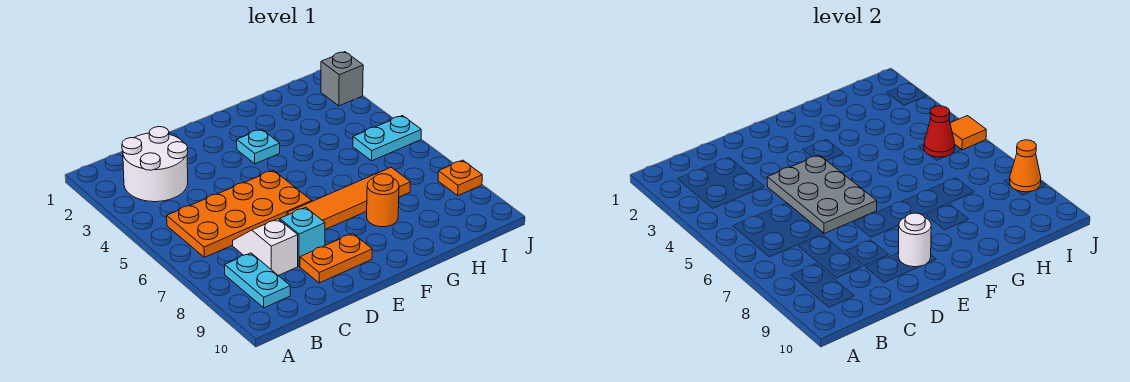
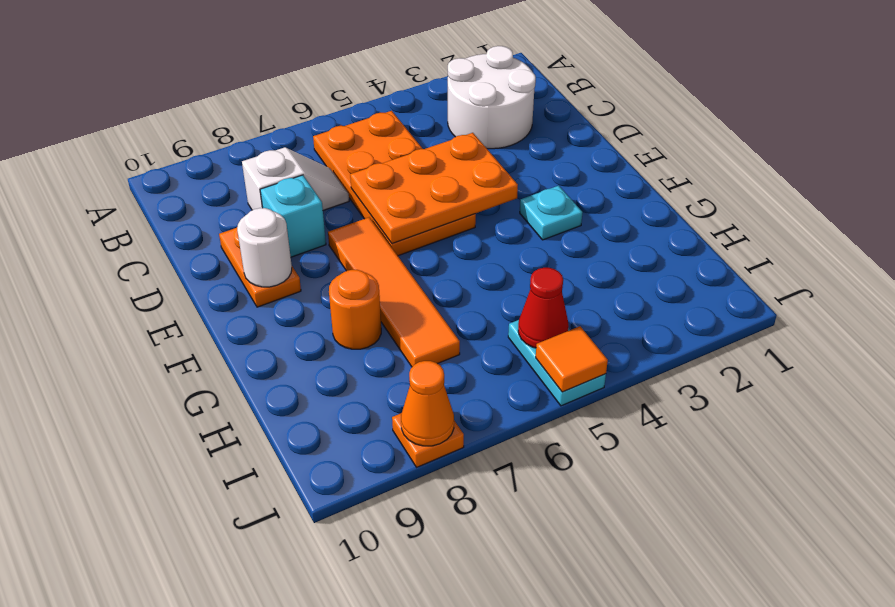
cyan 1x2 plate [225,253,290,308] -> none
grey 2x3 plate [767,155,877,234] -> orange 2x3 plate [350,133,518,244]
grey 1x1 brick [321,52,363,106] -> none

